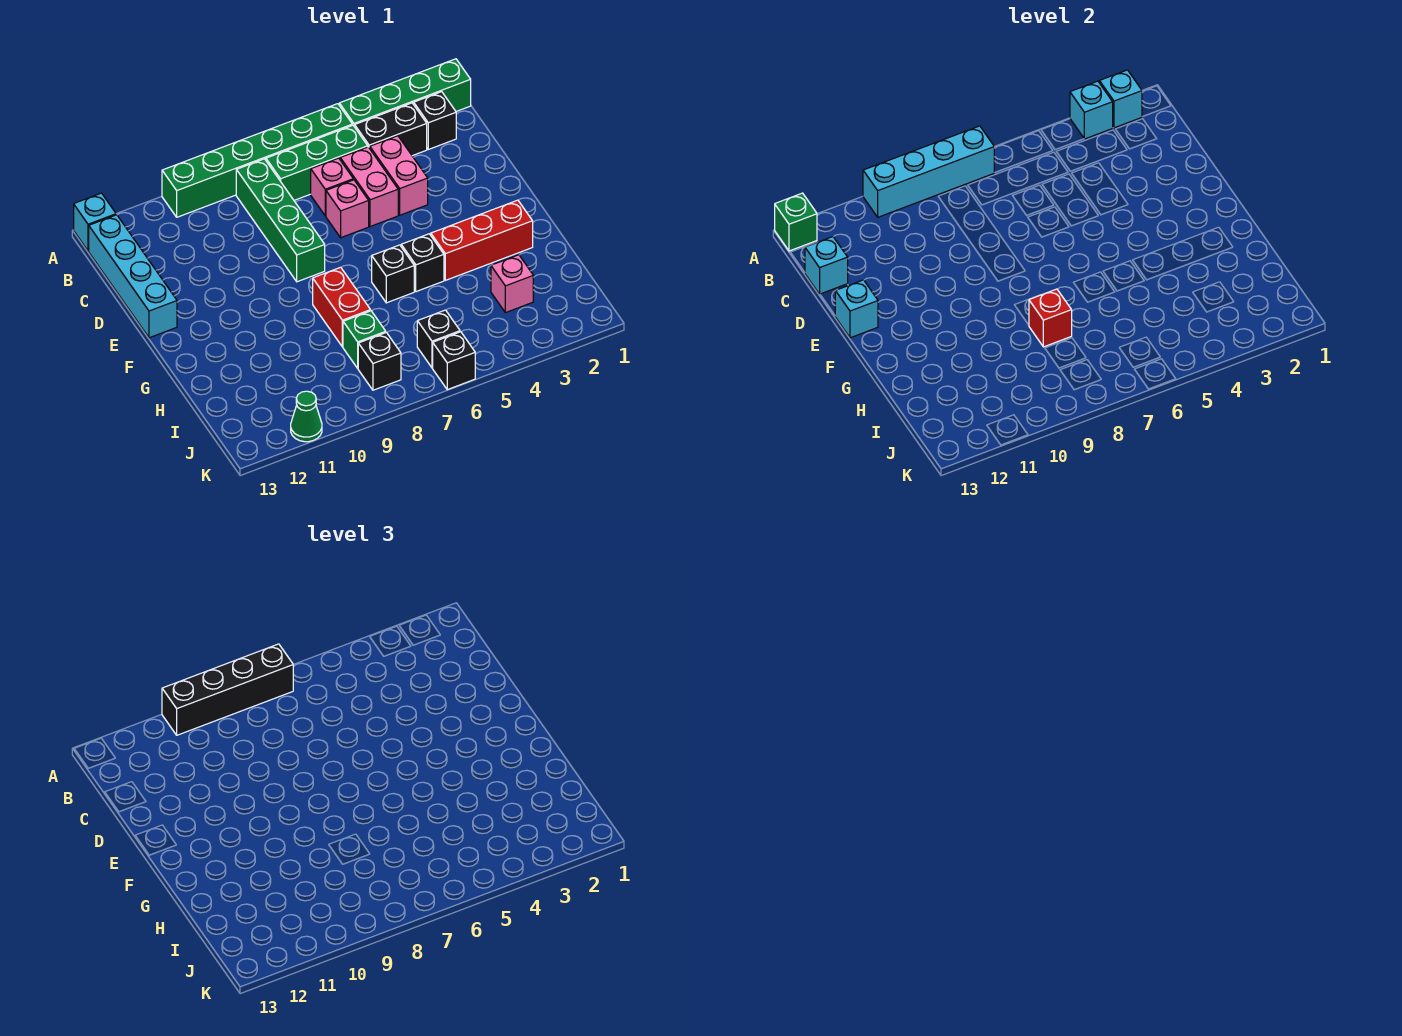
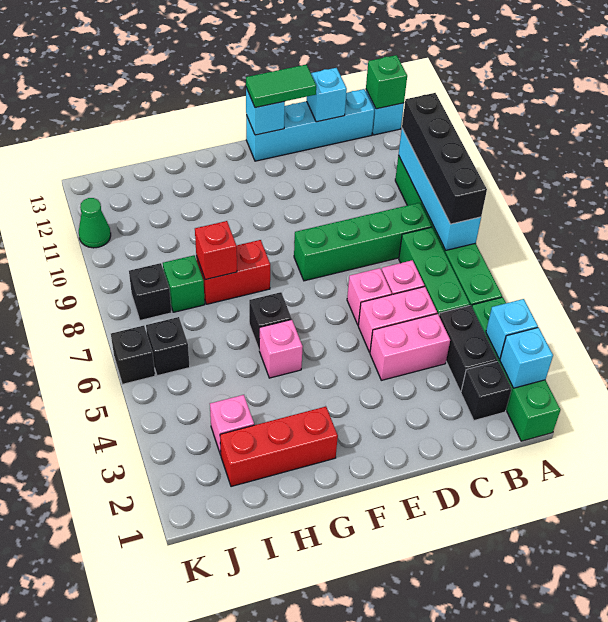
none -> green 1x2 tile [246,65,316,108]
red 1x3 brick [431,200,533,280] -> red 1x3 brick turned to [220,407,338,487]
black 1x1 brick [401,234,444,292] -> pink 1x1 brick [259,319,303,378]

